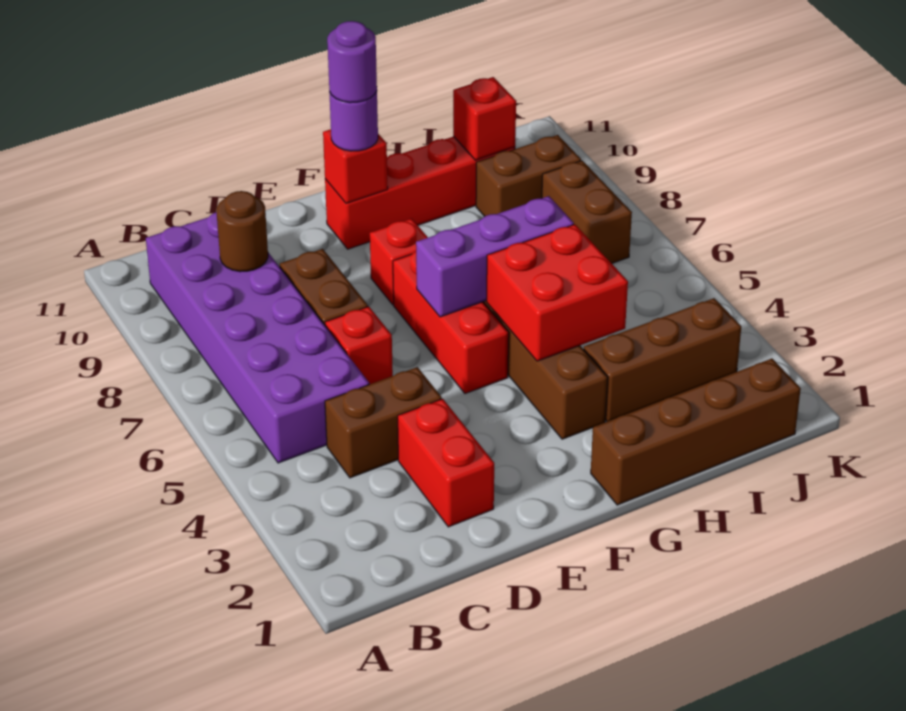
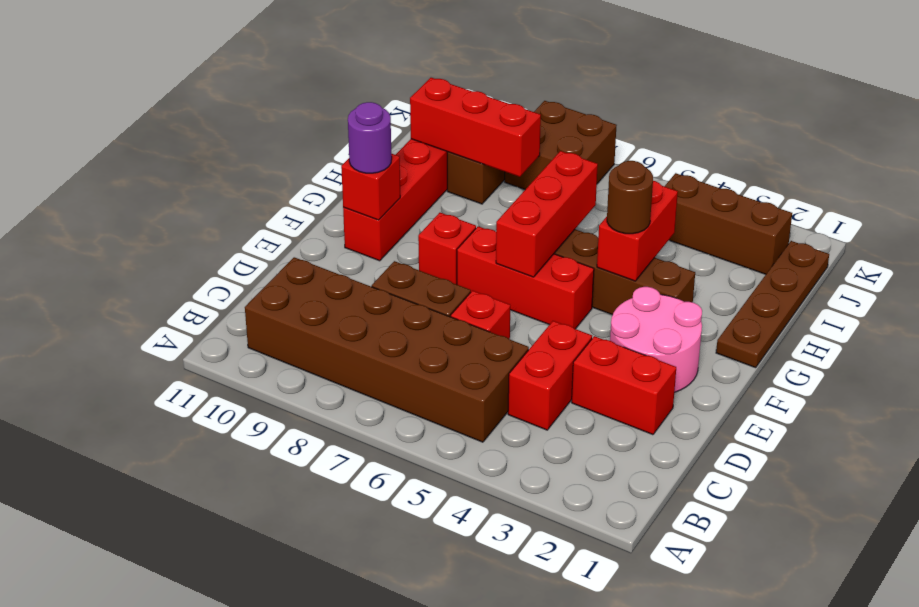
purple 2x6 brick [146,212,369,463] -> brown 2x6 brick [245,257,529,442]
brown 1x2 brick [325,367,442,478] -> red 1x2 brick [508,321,592,430]
brown 1x1 round brick [217,191,268,272] -> brown 1x1 round brick moved to [607,161,653,234]
none -> pink 2x2 round brick [610,287,702,393]
purple 1x3 brick [416,196,574,317] -> red 1x3 brick [496,151,598,277]
purple 1x1 round brick [327,21,377,103] -> none
brown 1x4 brick [591,359,801,505] -> brown 1x4 plate [716,241,829,368]
red 2x2 brick [487,224,628,361] -> red 1x2 brick [597,181,678,281]
brown 1x3 brick [584,298,741,421] -> brown 1x3 brick turned to [665,173,792,274]
red 1x1 brick [453,77,516,160] -> red 1x3 brick [410,78,541,177]
brown 1x2 brick [542,161,632,263] -> brown 2x2 brick [505,101,617,189]

